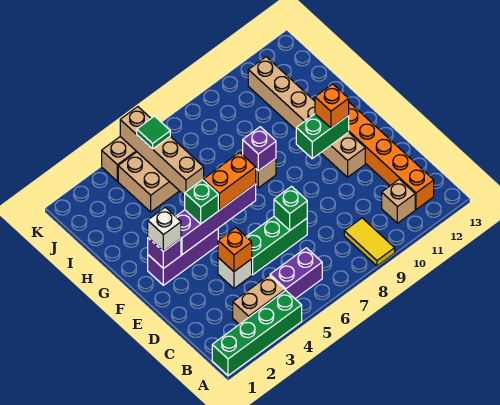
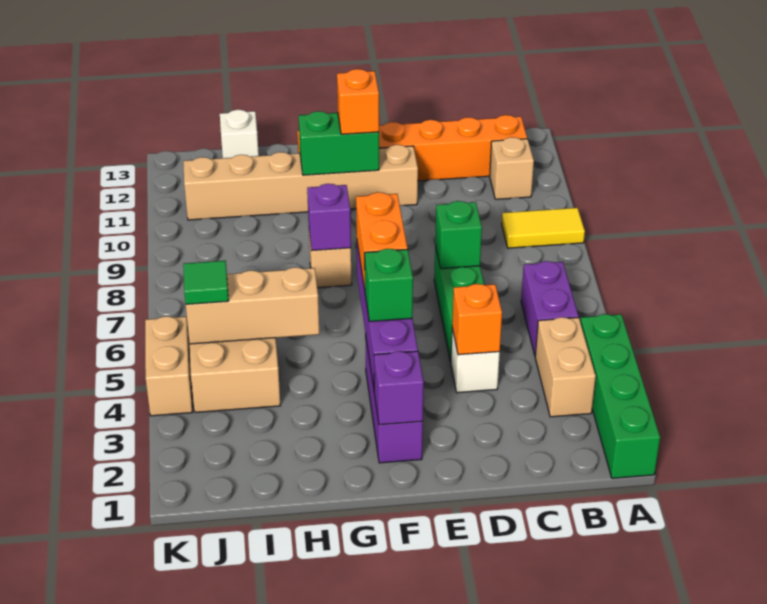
white 1x1 brick [148,207,181,252] -> white 1x1 brick moved to [220,110,259,158]
green 1x2 brick [296,114,349,159] -> green 1x2 brick turned to [299,111,379,175]
tan 1x4 brick [120,107,204,195] -> tan 1x3 brick [186,267,319,344]

